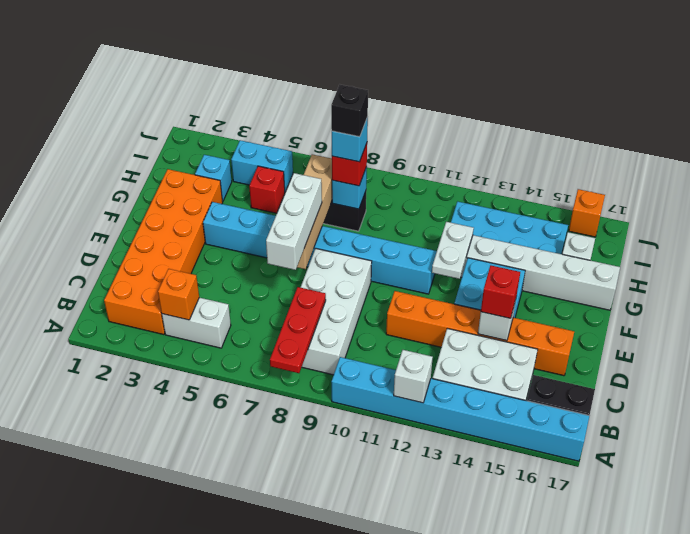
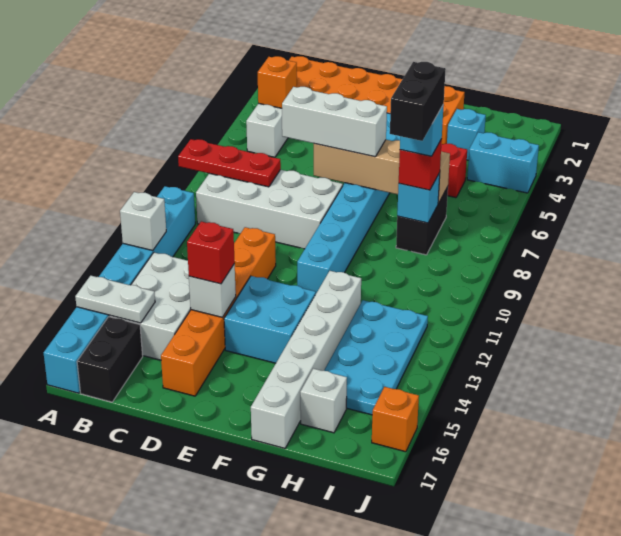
white 1x2 plate [432,222,474,279] -> white 1x2 plate moved to [75,276,155,323]
black 1x1 brick [331,85,368,137] -> black 1x2 brick [390,62,446,141]
cyan 1x2 brick [231,140,293,192] -> cyan 1x2 brick turned to [467,132,539,193]

